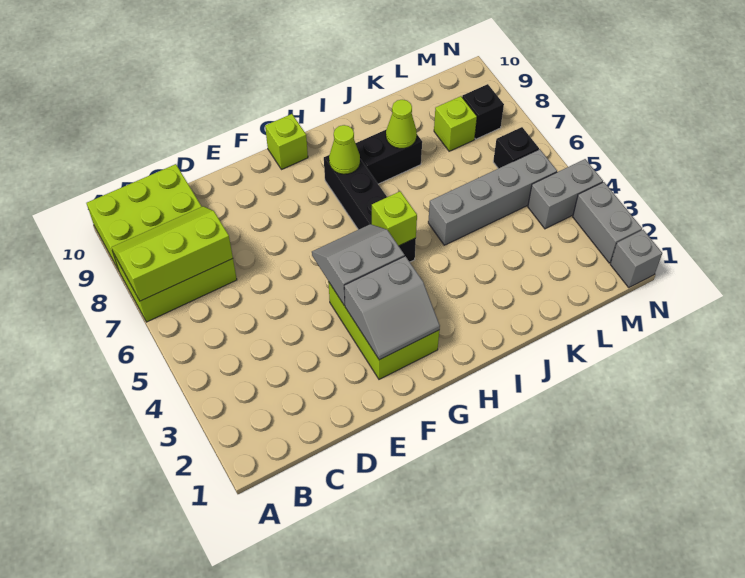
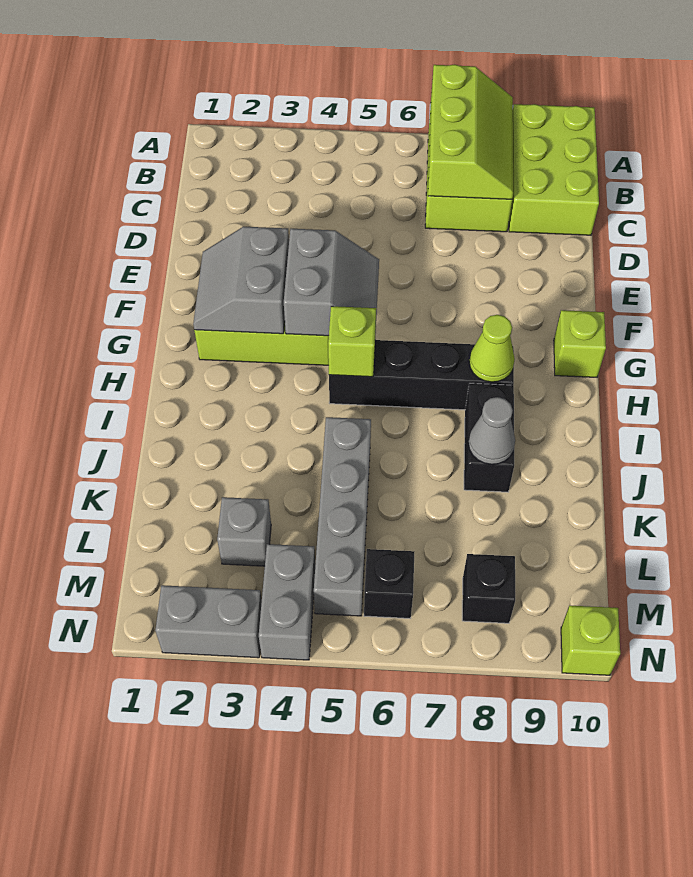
lime 1x1 cone [386,100,417,148] -> grey 1x1 cone [468,397,515,464]
lime 1x1 brick [434,96,477,151] -> lime 1x1 brick moved to [561,605,620,675]
grey 1x1 brick [610,230,662,288] -> grey 1x1 brick moved to [217,497,271,566]

